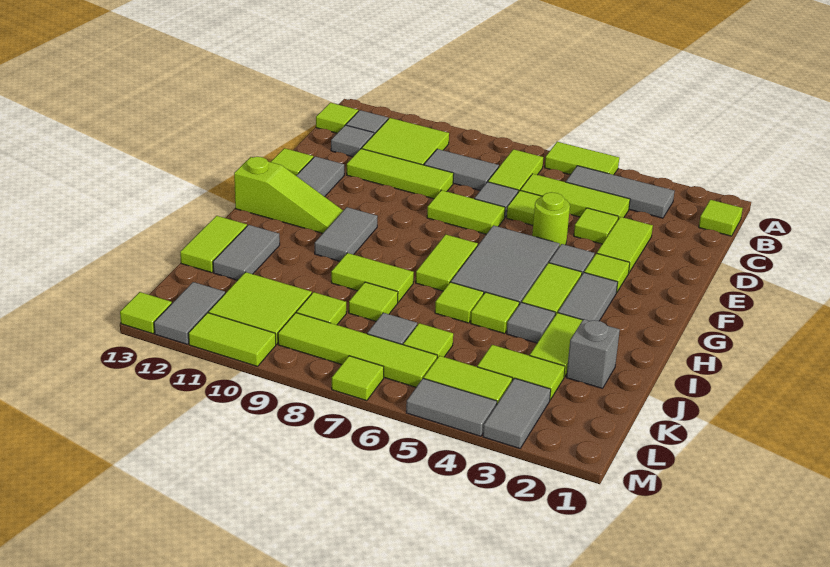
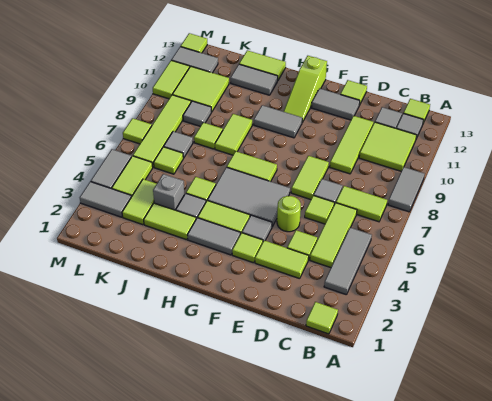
lime 1x2 tile [545,142,619,175] -> none
grey 1x2 tile [424,149,499,190] -> grey 1x2 tile moved to [388,167,424,212]
lime 1x1 tile [435,282,484,323] -> none
grey 1x1 brick [566,319,620,388] -> grey 1x1 brick moved to [153,174,184,210]
lime 1x1 tile [296,292,346,325] -> grey 1x1 tile [183,101,211,126]

